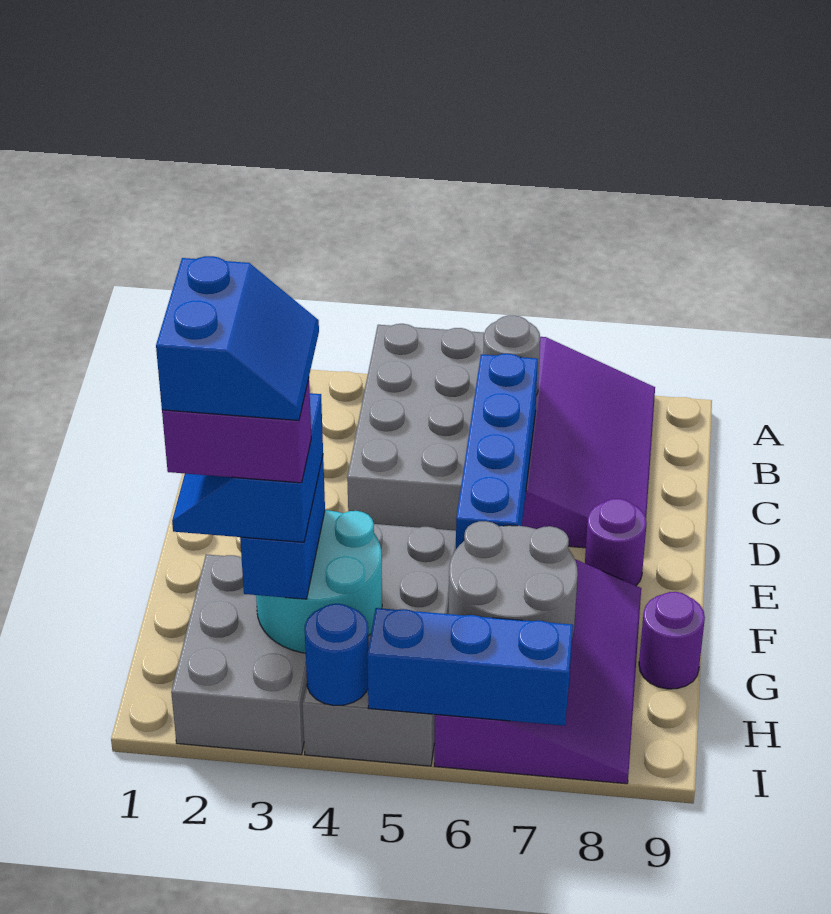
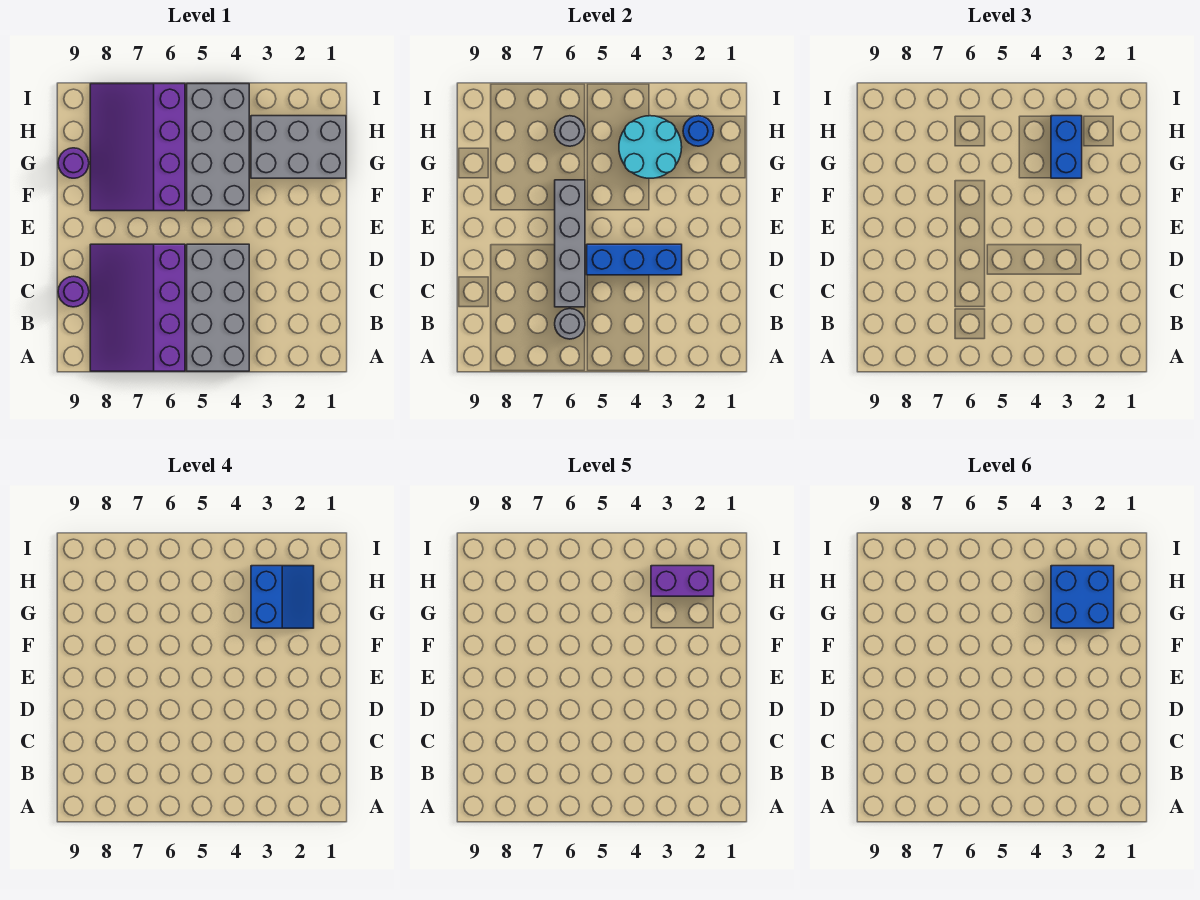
blue 1x4 brick [456,354,538,549] -> grey 1x4 brick [555,180,585,307]
purple 1x1 round brick [585,499,647,586] -> purple 1x1 round brick moved to [58,276,89,307]
grey 2x3 brick [171,554,307,755] -> grey 2x3 brick turned to [251,116,346,178]
blue 2x2 slope [156,256,319,421] -> blue 2x2 brick [1051,566,1114,628]
grey 2x2 round brick [449,521,578,637] -> grey 1x1 round brick [555,116,585,146]
blue 1x1 round brick [305,604,369,705] -> blue 1x1 round brick moved to [683,116,714,146]
blue 1x3 brick [367,608,573,726] -> blue 1x3 brick moved to [587,244,682,275]

